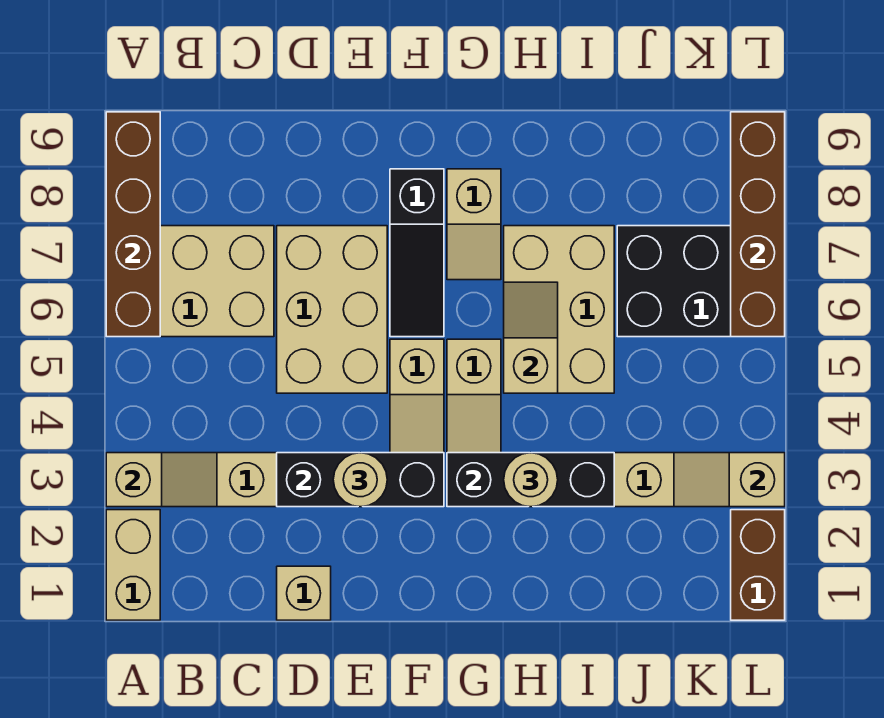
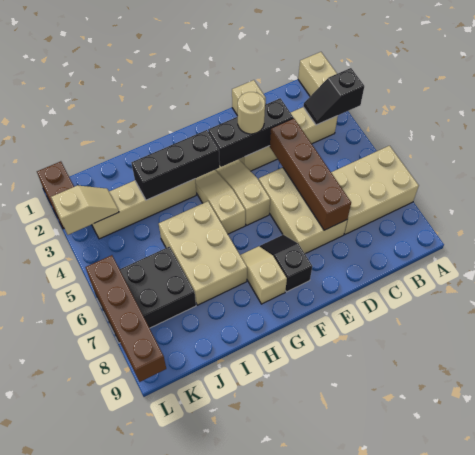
tan 1x2 slope [106,453,217,507] -> black 1x2 slope [303,68,364,125]
brown 1x4 brick [106,112,160,337] -> brown 1x4 brick moved to [270,118,351,230]
black 1x3 slope [390,169,444,337] -> black 1x2 slope [260,235,312,292]
tan 1x1 round brick [504,453,558,507] -> none
tan 1x2 slope [504,282,558,393] -> none

